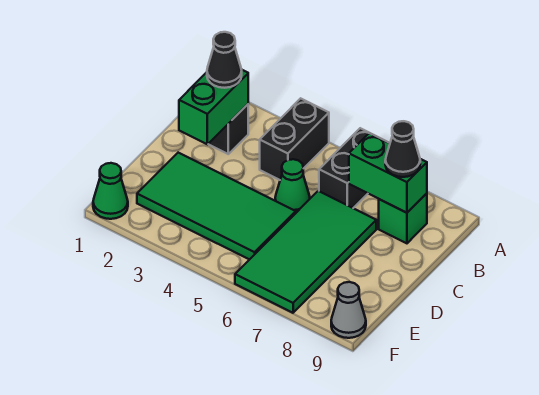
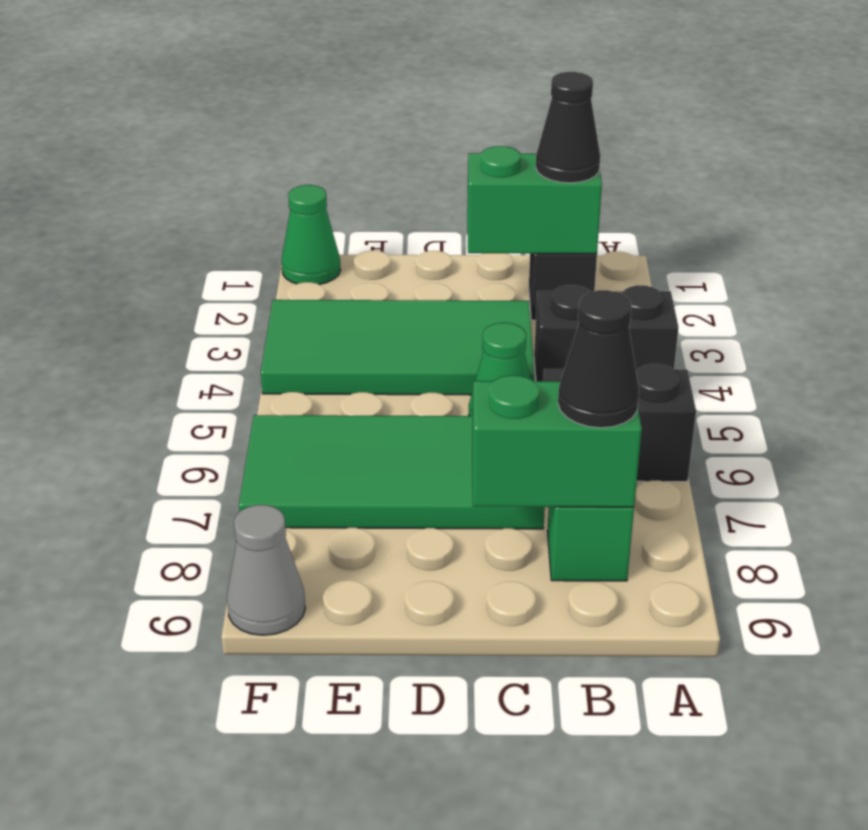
green 1x2 brick [349,133,427,213] -> green 1x2 brick turned to [472,375,642,507]
green 2x4 tile [137,153,296,260] -> green 2x4 tile turned to [261,300,535,395]

